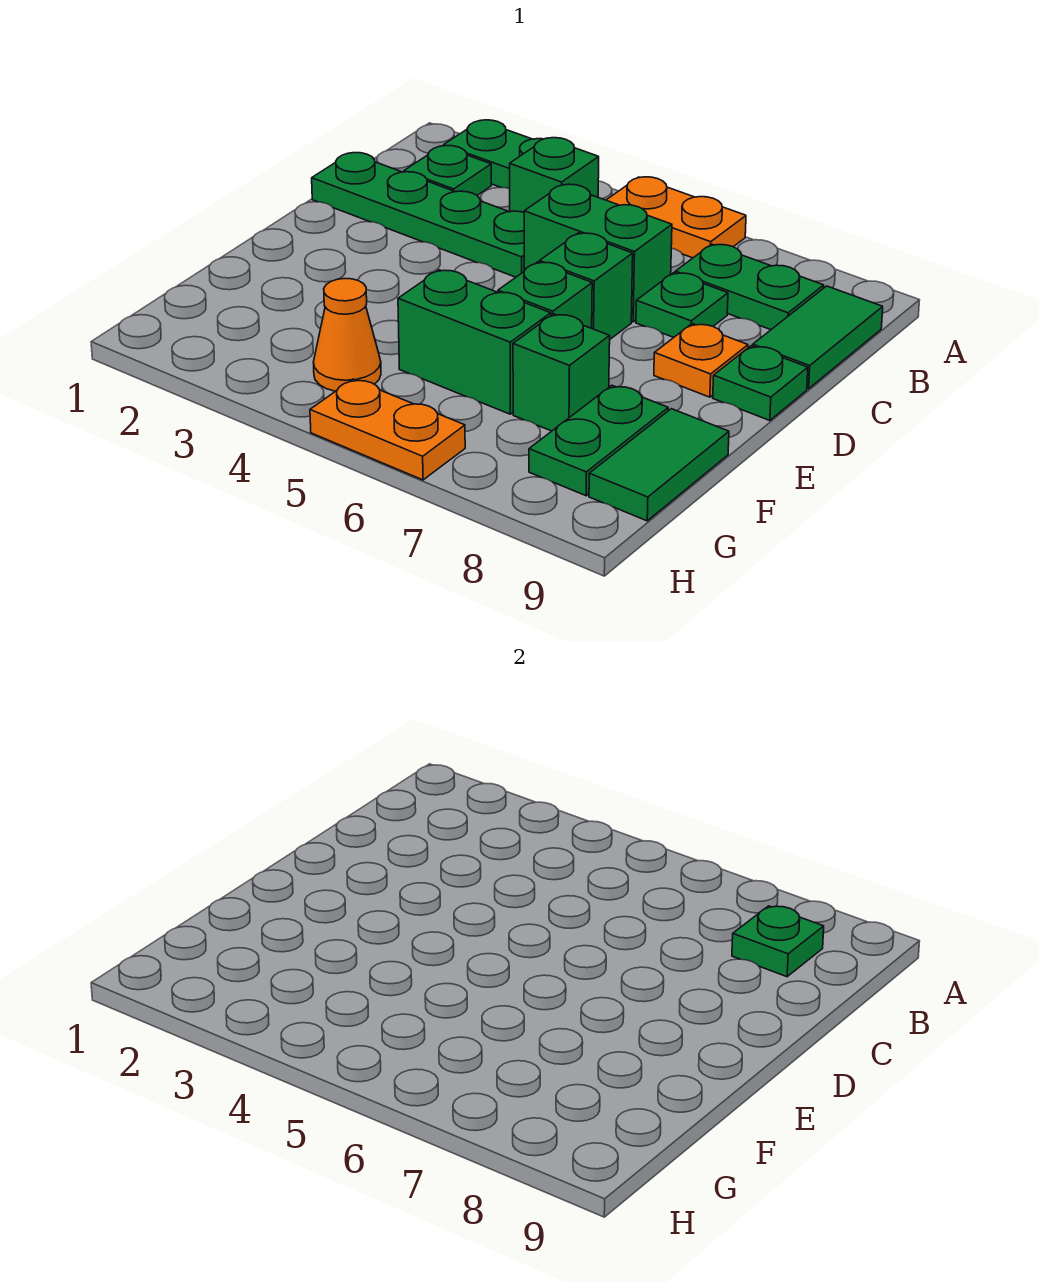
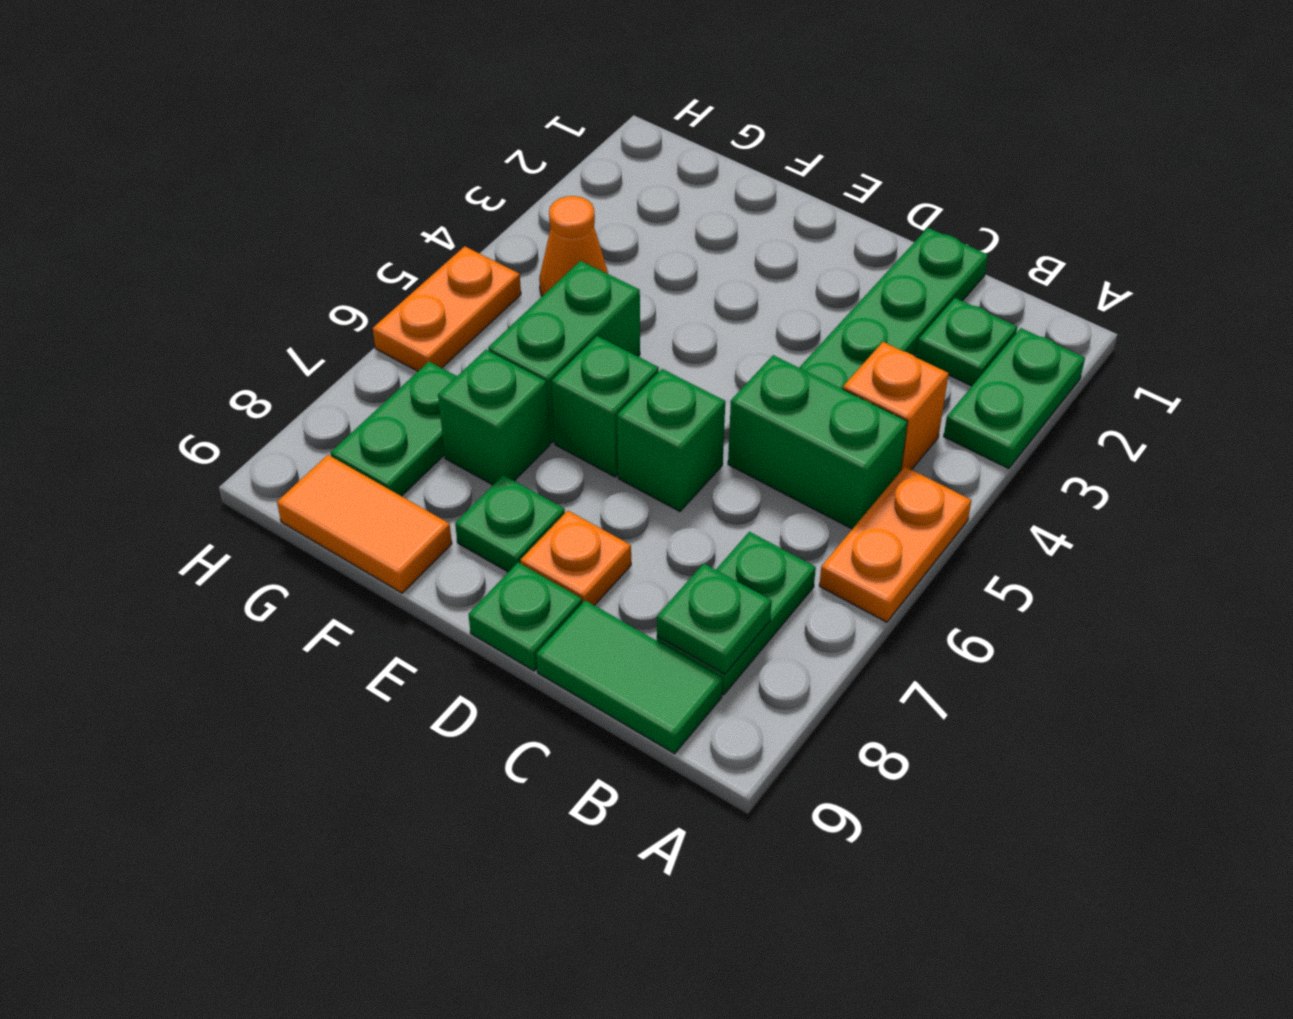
green 1x1 brick [510,138,599,212] -> orange 1x1 brick [843,342,949,470]
green 1x2 brick [524,184,672,322] -> green 1x2 brick turned to [728,355,908,529]
green 1x1 plate [636,273,728,338] -> green 1x1 plate moved to [455,475,565,572]
green 1x2 plate [529,385,668,496] -> green 1x2 plate turned to [331,362,457,496]
green 1x2 tile [589,409,729,521] -> orange 1x2 tile [277,455,452,593]

